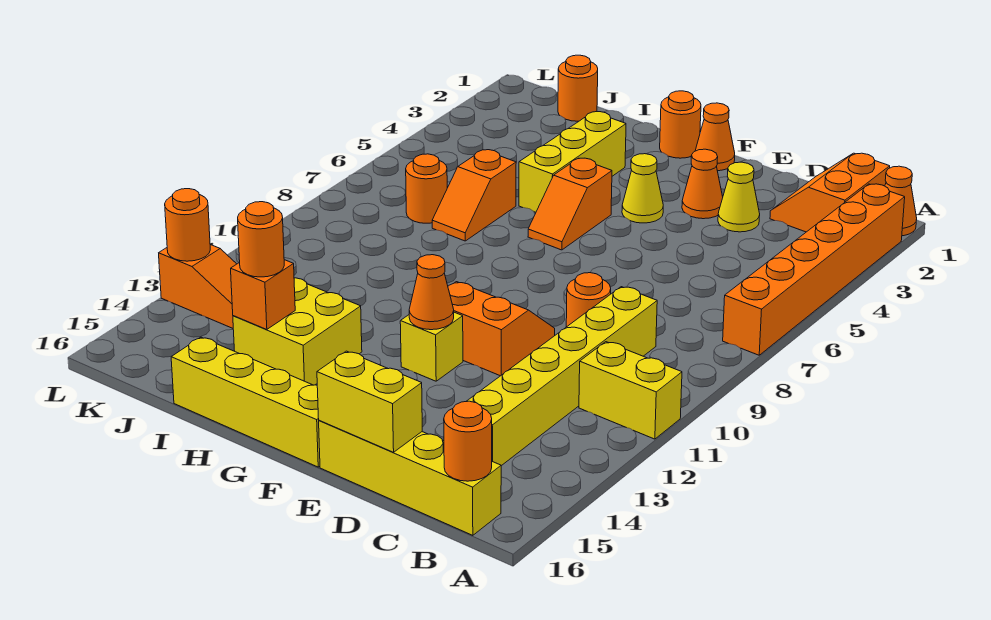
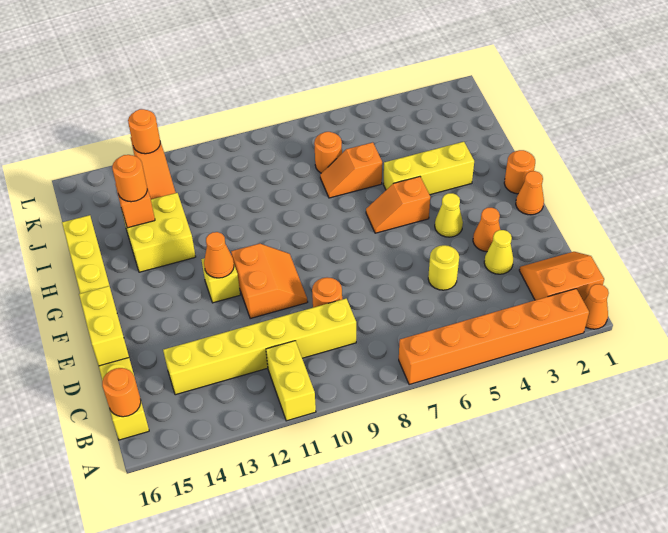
none -> yellow 1x1 round brick [428,245,459,290]
orange 1x1 round brick [558,55,598,121] -> none

